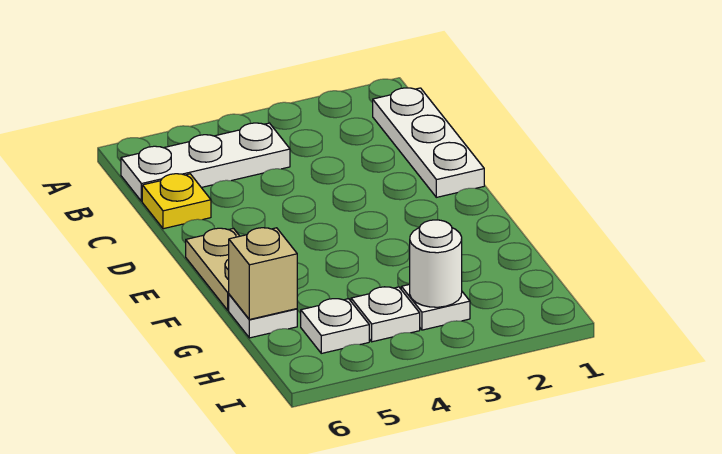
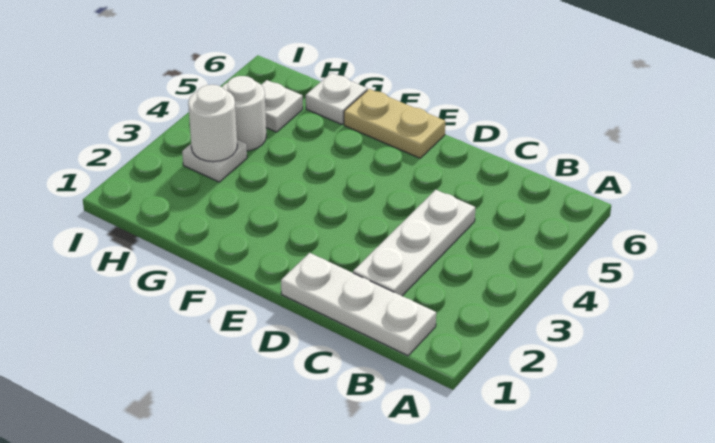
white 1x3 plate [121,123,290,201] -> white 1x3 plate moved to [353,190,475,296]
yellow 1x1 plate [142,174,211,229] -> none
tan 1x1 brick [229,228,297,319] -> none
white 1x1 plate [351,287,420,342] -> white 1x1 round brick [222,76,266,151]

